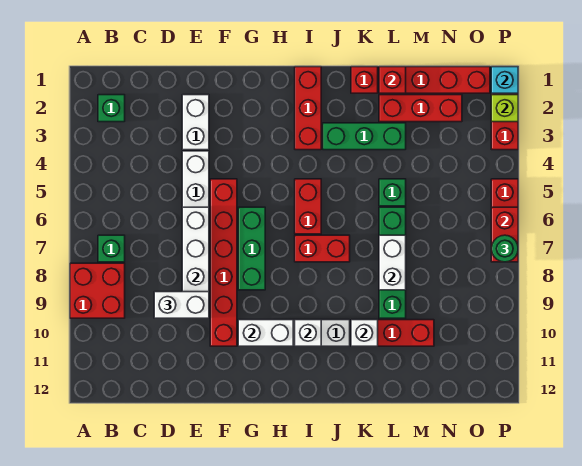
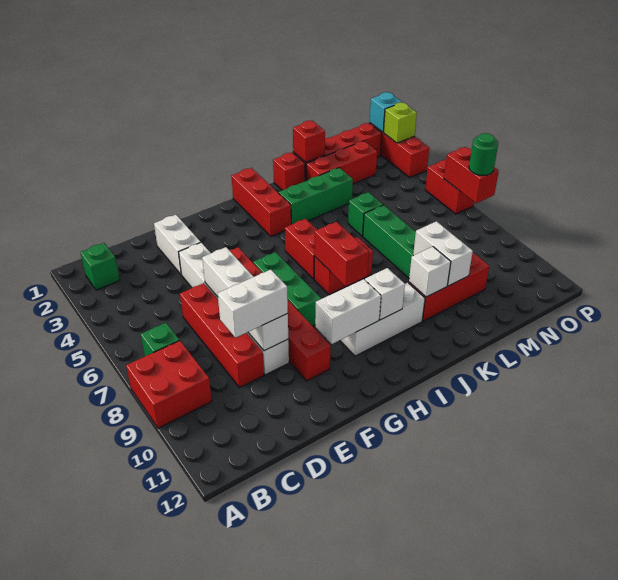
none -> red 1x4 brick [180,283,264,387]
none -> red 1x2 brick [314,222,369,286]
white 1x2 brick [379,235,406,290] -> white 1x2 brick moved to [413,221,473,286]

